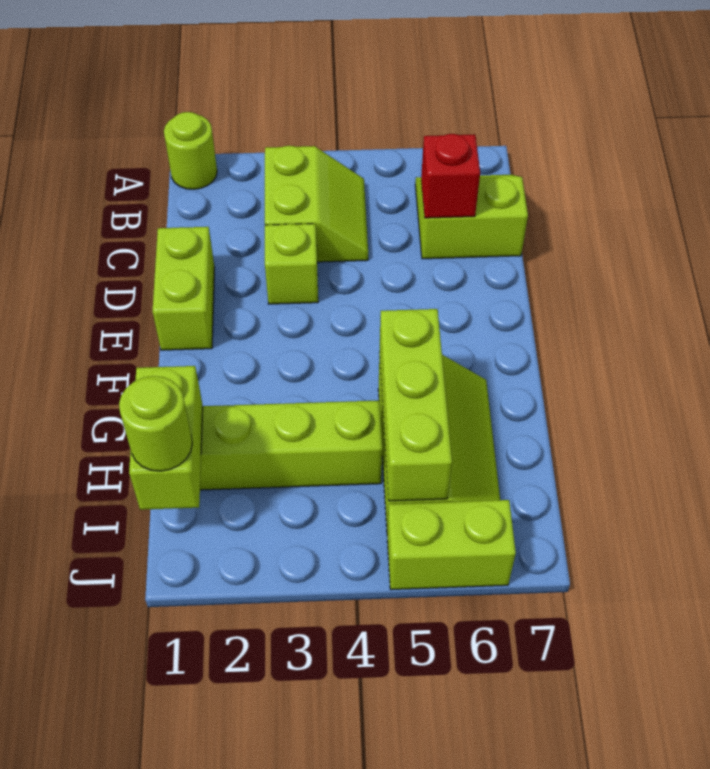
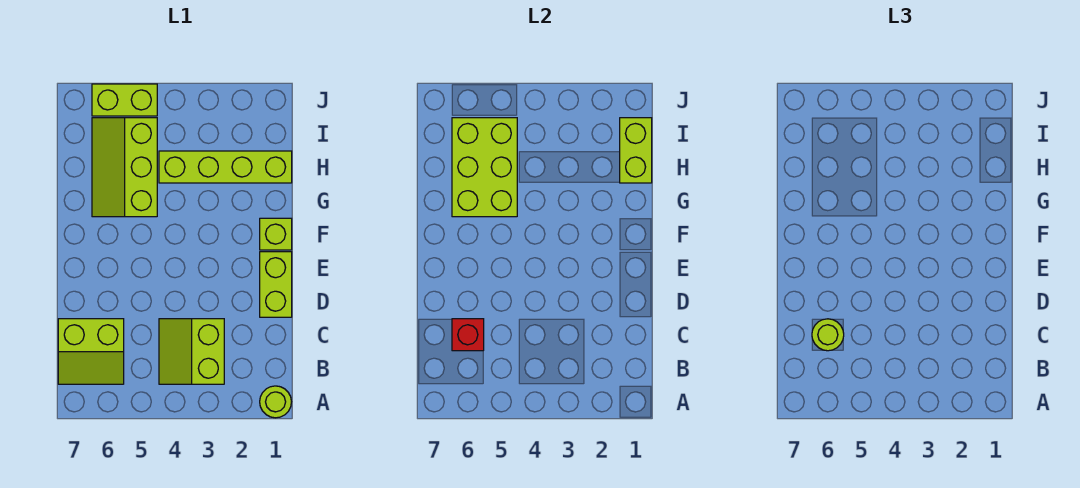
lime 1x1 brick [265,224,318,304] -> lime 1x1 brick moved to [260,218,292,250]
lime 1x3 brick [379,309,452,501] -> lime 2x3 brick [452,118,517,217]
lime 1x1 round brick [119,376,192,471] -> lime 1x1 round brick moved to [812,319,844,351]

